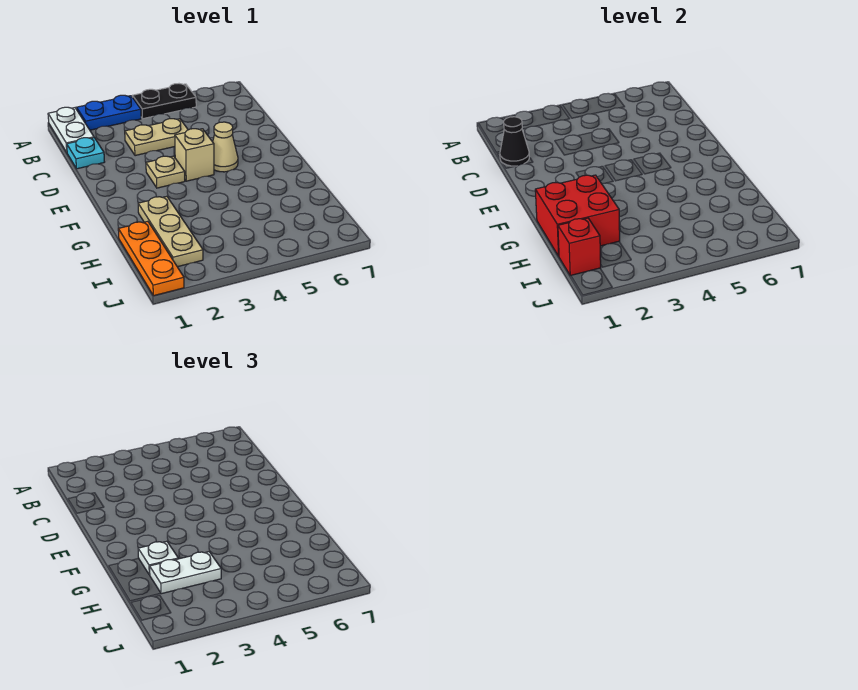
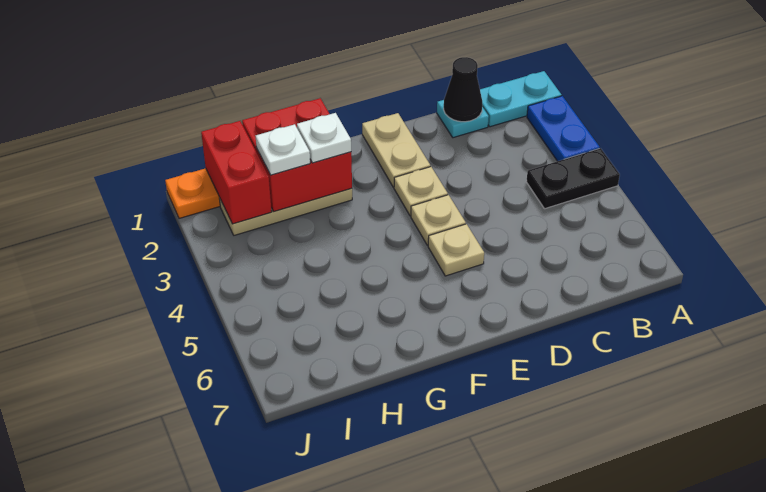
white 1x2 plate [48,107,94,152] -> cyan 1x2 plate [480,71,561,127]
black 1x2 plate [133,84,196,119] -> black 1x2 plate turned to [526,148,620,209]
tan 1x2 plate [125,119,188,156] -> tan 1x2 plate moved to [362,113,430,187]
tan 1x1 brick [175,129,214,181] -> tan 1x1 plate [411,195,466,245]
tan 1x1 cone [213,122,238,172] -> tan 1x1 plate [428,224,484,276]
white 1x2 plate [150,552,221,594] -> white 1x1 plate [256,124,310,175]
red 1x1 brick [558,218,601,276] -> red 1x2 brick [201,121,272,224]

